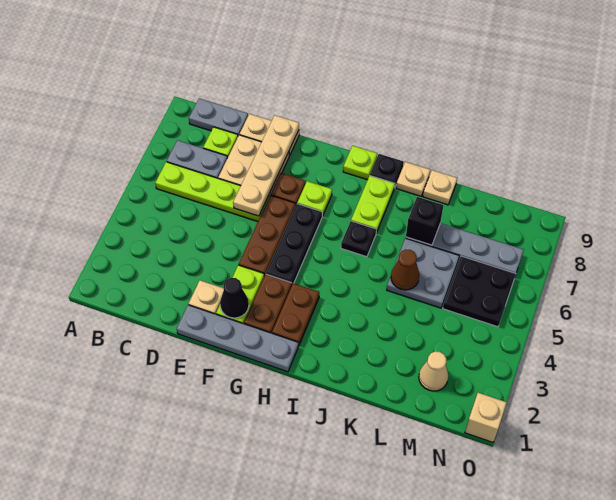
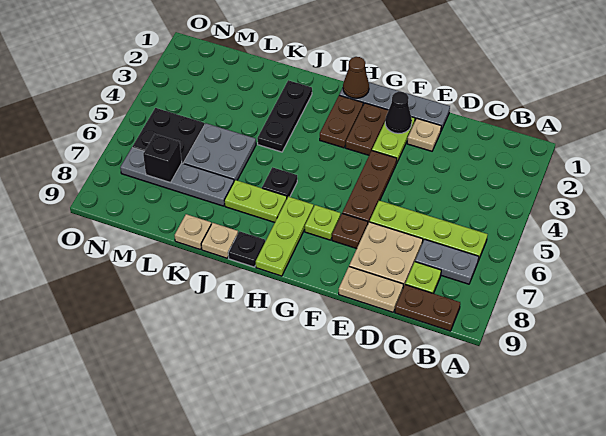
grey 1x2 plate [189,98,248,135] -> brown 1x2 plate [395,285,460,331]
tan 1x4 plate [233,115,299,216] -> none
black 1x3 plate [266,204,322,284] -> black 1x3 plate moved to [257,80,312,152]
lime 1x1 plate [343,146,377,180] -> lime 1x3 plate [256,197,314,276]
lime 1x2 plate [351,176,395,233] -> lime 1x2 plate turned to [224,180,287,222]
brown 1x1 cone [391,250,419,290] -> brown 1x1 cone moved to [343,57,369,98]
black 1x1 brick [406,197,443,245] -> black 1x1 brick moved to [143,134,182,183]
tan 1x1 cone [419,351,448,391] -> none
tan 1x1 brick [465,393,507,442] -> none

